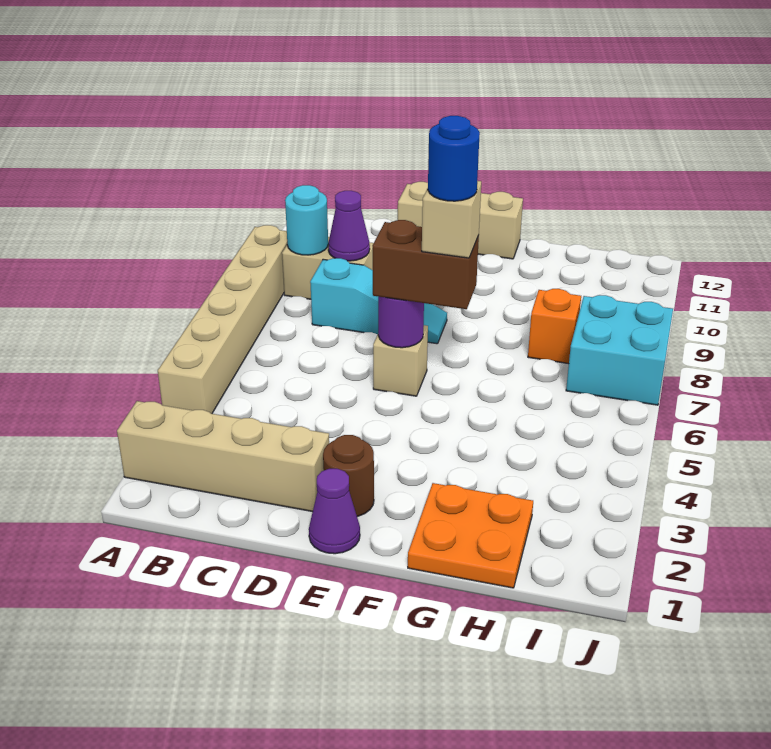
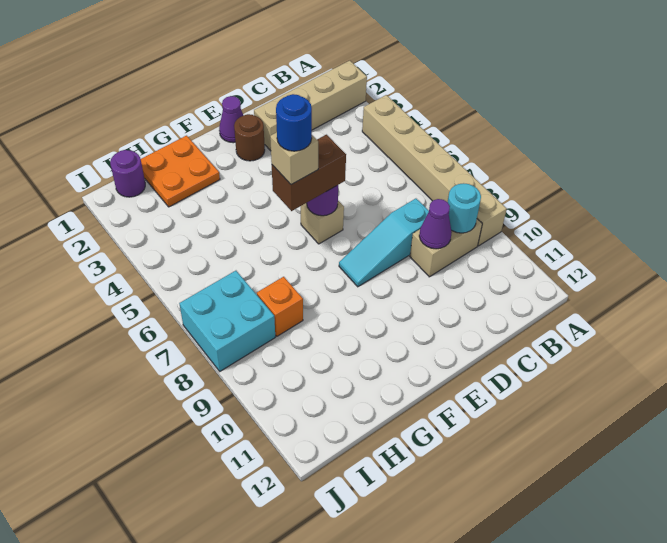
tan 1x3 brick [398,182,523,259] -> none
none -> purple 1x1 round brick [110,150,145,197]

